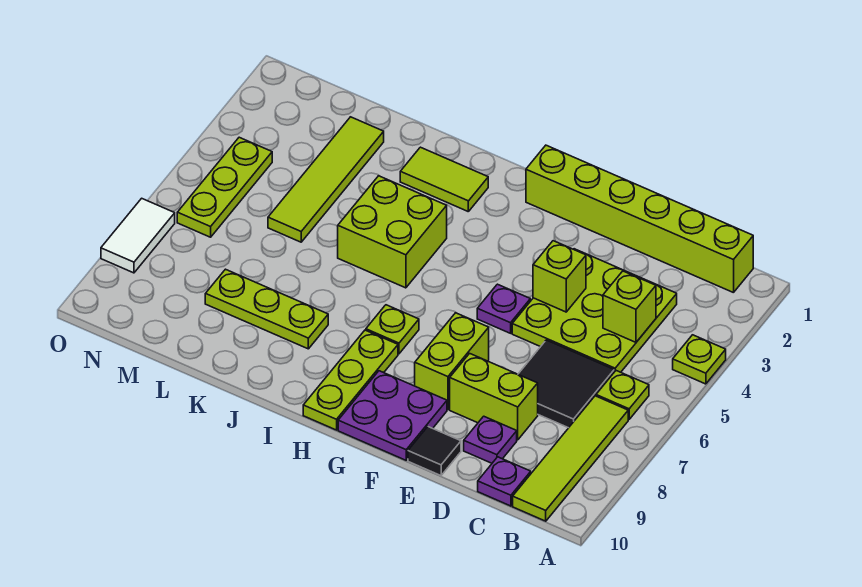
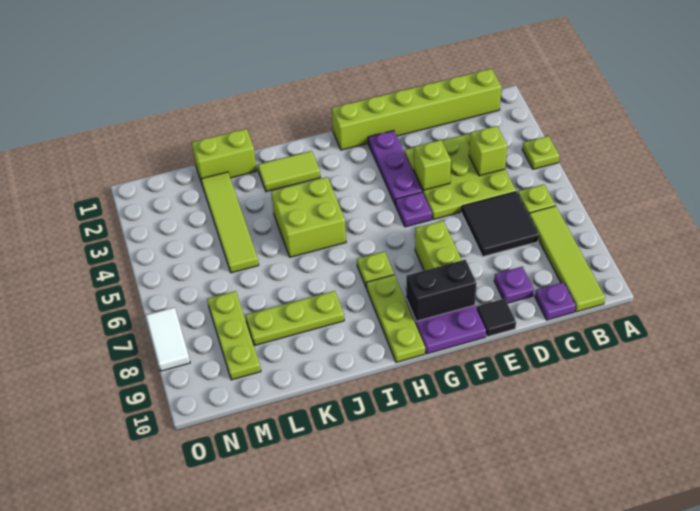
lime 1x2 brick [450,353,538,440] -> lime 1x2 brick moved to [192,129,257,183]
none -> purple 1x3 plate [368,130,422,205]
none -> black 1x2 brick [406,260,477,321]
lime 1x3 plate [177,137,272,237] -> lime 1x3 plate moved to [207,291,261,380]

